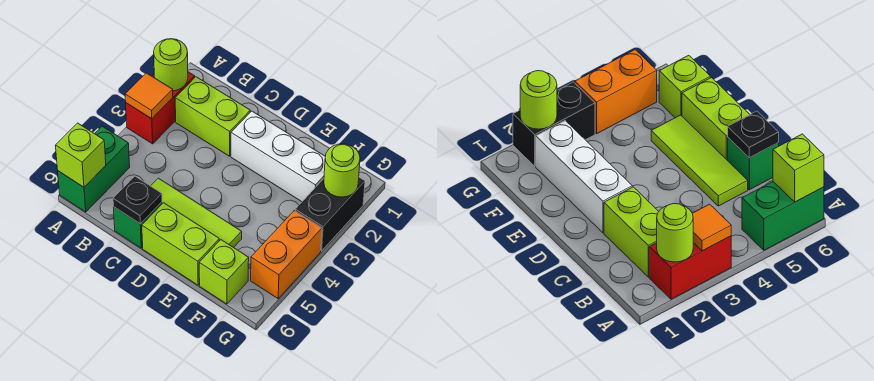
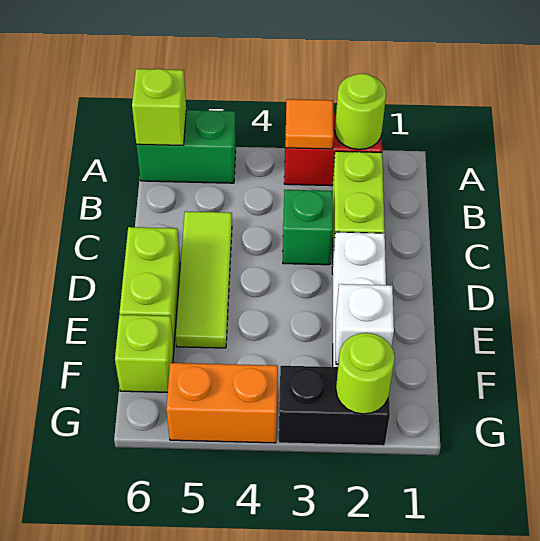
green 1x1 brick [114,202,162,248] -> green 1x1 brick moved to [283,190,333,265]
black 1x1 plate [113,176,162,224] -> none
none -> white 1x1 brick [336,284,394,364]

